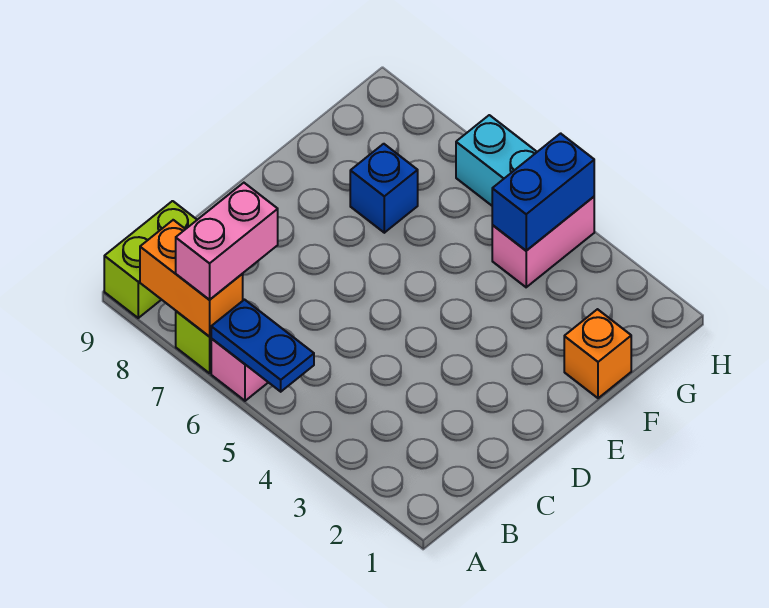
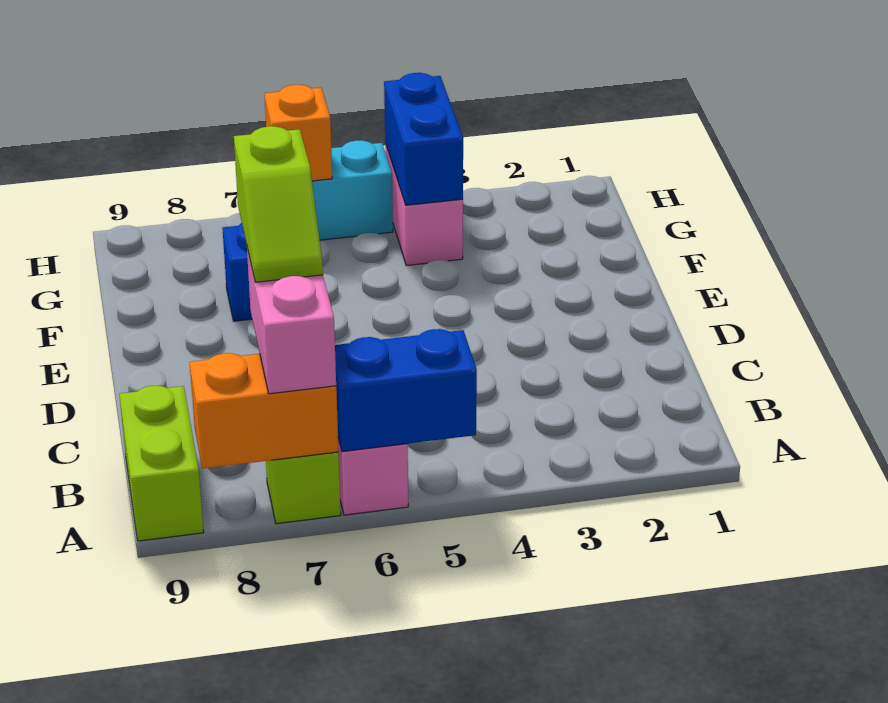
blue 1x2 plate [211,300,314,392] -> blue 1x2 brick [335,329,477,452]
none -> lime 1x2 slope [234,126,323,282]
orange 1x1 brick [564,309,631,398] -> orange 1x1 brick moved to [265,85,332,181]

